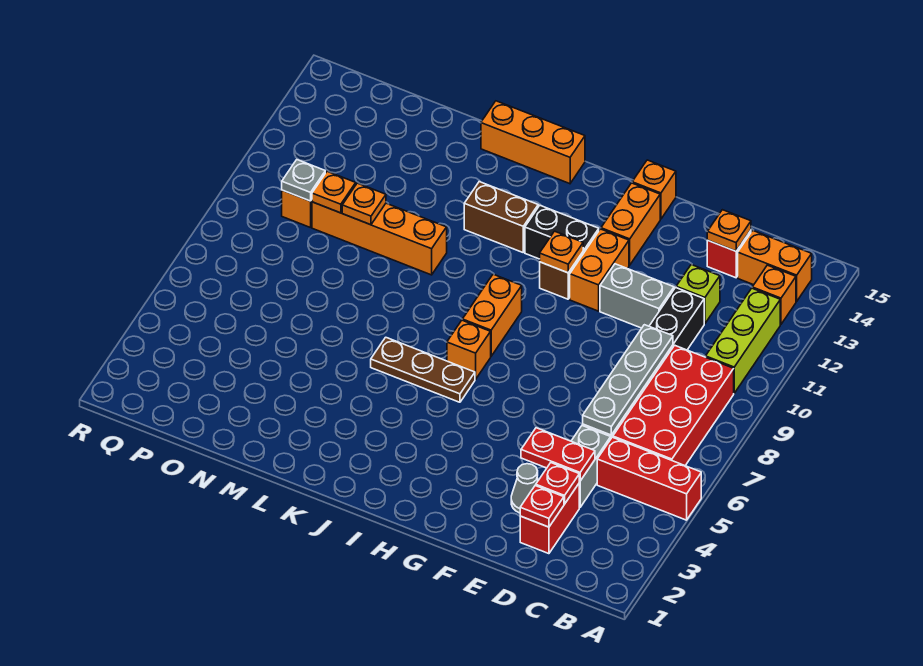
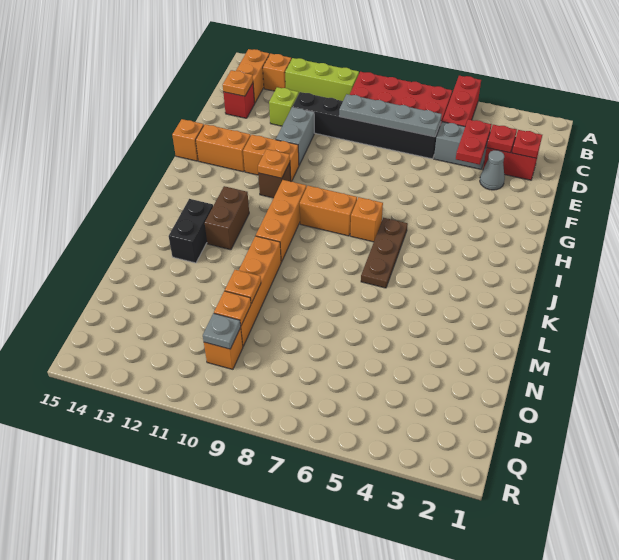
black 1x2 brick [525,206,599,259] -> black 1x2 brick moved to [169,199,213,263]
orange 1x3 brick [481,101,585,184] -> orange 1x3 brick moved to [256,180,306,262]

